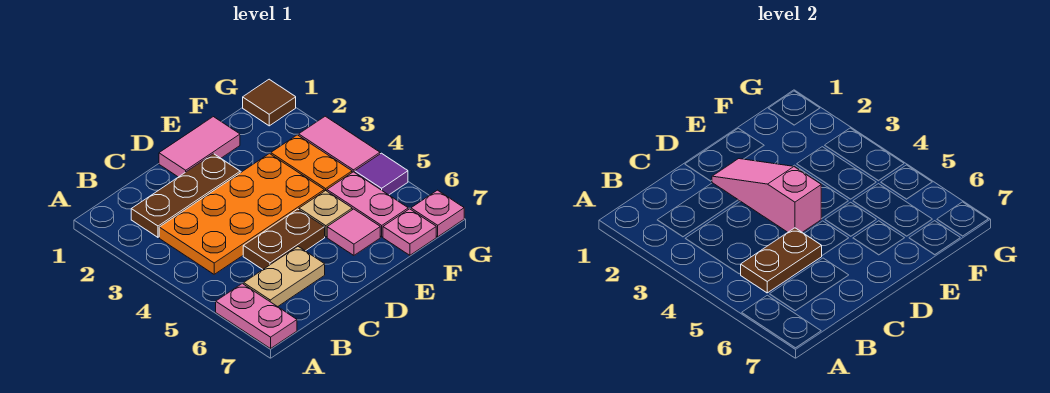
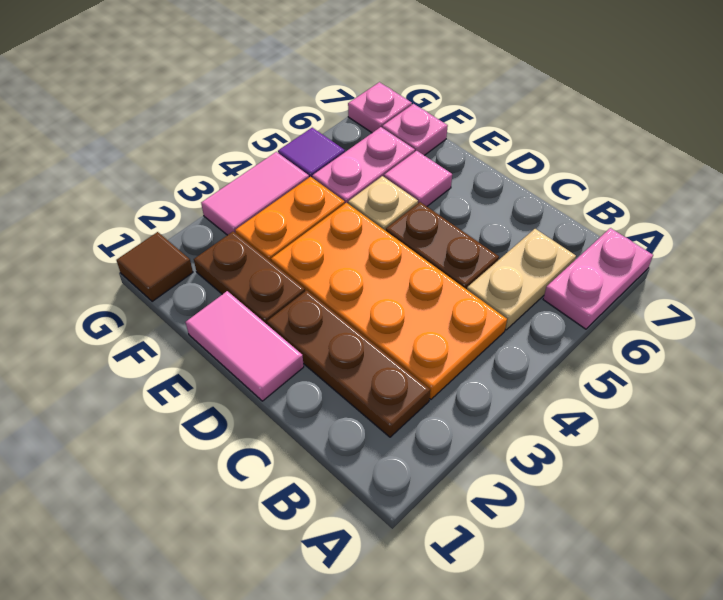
brown 1x2 plate [741,228,822,293] -> brown 1x2 plate moved to [194,231,305,324]
tan 1x2 plate [244,247,325,307] -> tan 1x2 plate turned to [467,229,576,330]
pink 1x3 slope [712,159,821,232] -> none

